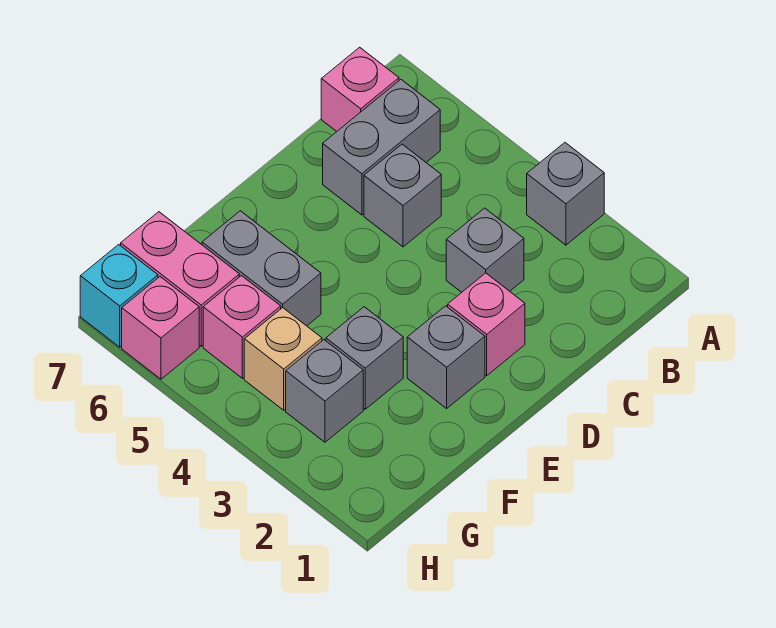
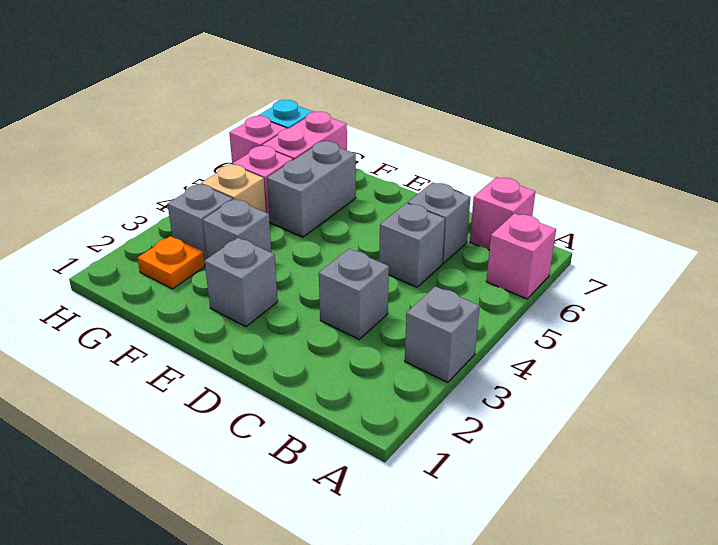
grey 1x2 brick [323,80,440,215] -> grey 1x1 brick [408,183,470,264]
pink 1x1 brick [448,273,525,376] -> pink 1x1 brick moved to [486,213,556,299]
none -> orange 1x1 plate [138,236,205,289]

